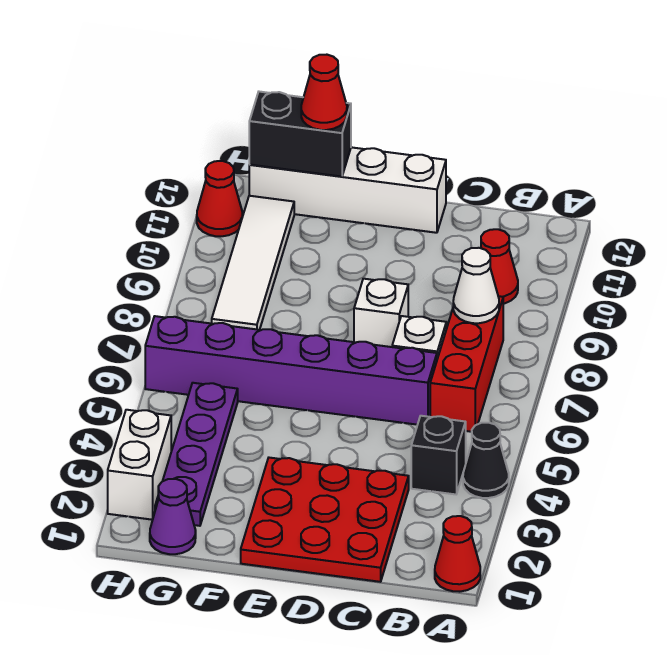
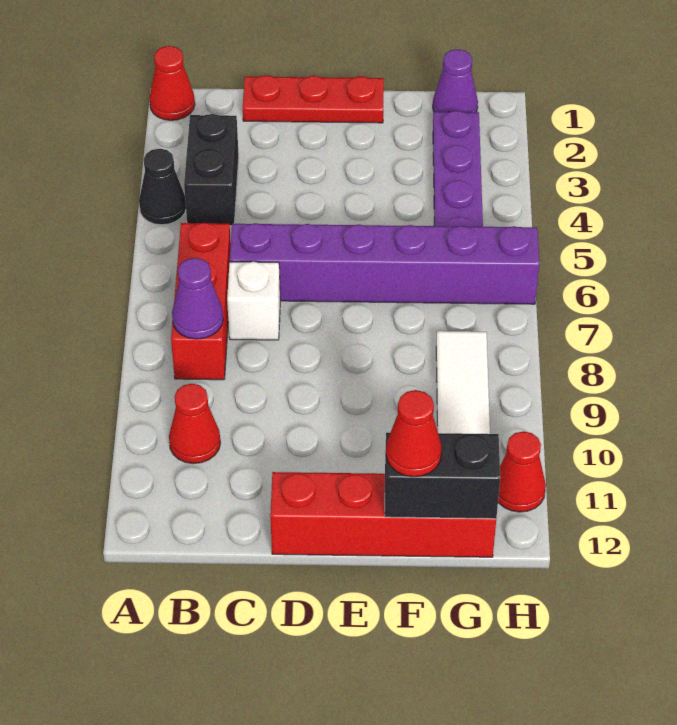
black 1x1 brick [411,416,466,494] -> black 1x2 brick [184,114,239,226]
white 1x1 cone [453,248,499,323] -> purple 1x1 cone [172,258,223,339]
red 3x3 plate [241,458,409,582] -> red 1x3 plate [243,75,384,123]
white 1x1 brick [354,279,408,347] -> none
white 1x4 brick [249,147,446,233] -> red 1x4 brick [270,472,496,557]
white 1x2 brick [108,410,171,520] -> none

